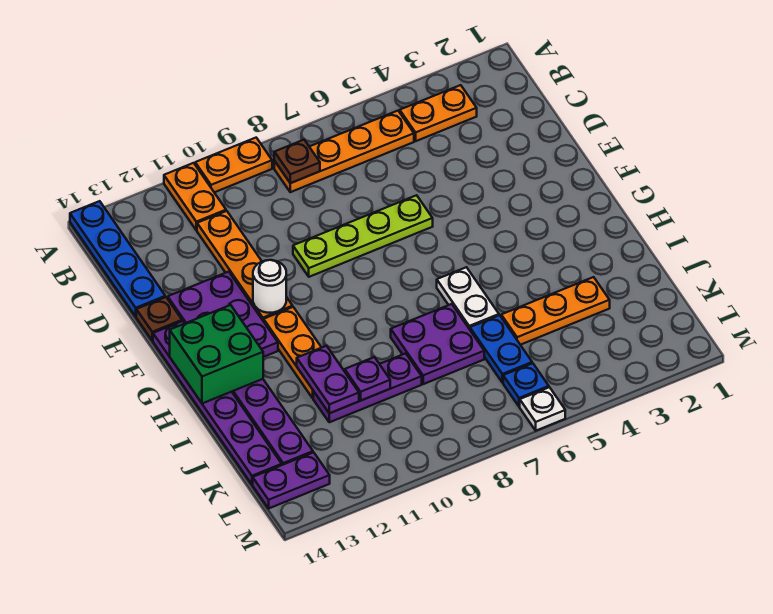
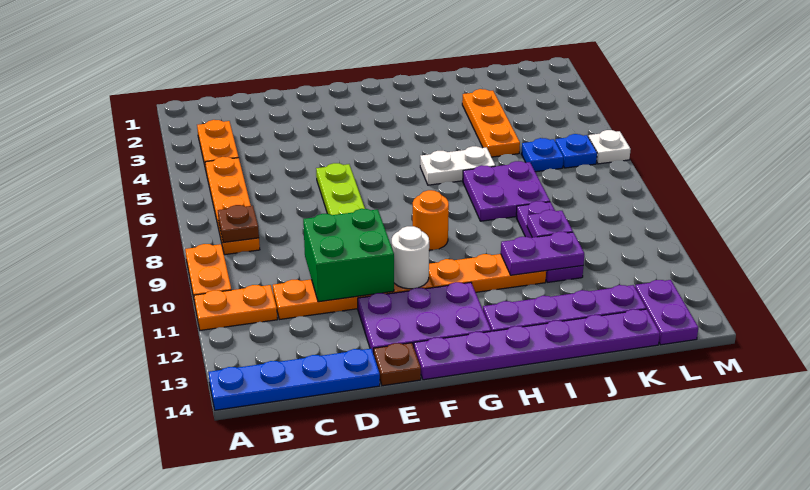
none -> orange 1x1 round brick [413,190,449,250]
green 2x2 brick [170,305,263,403] -> green 2x2 brick moved to [303,209,394,302]
blue 1x2 plate [470,315,532,383] -> blue 1x1 plate [521,138,564,172]

